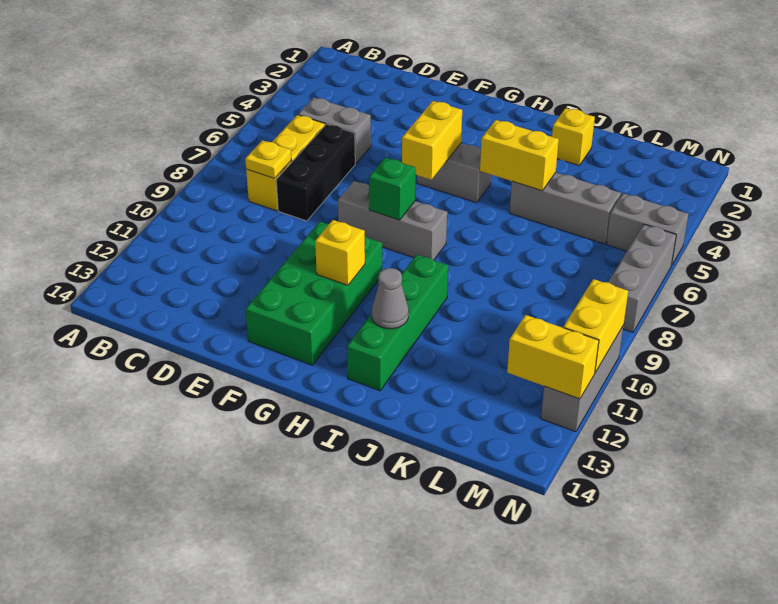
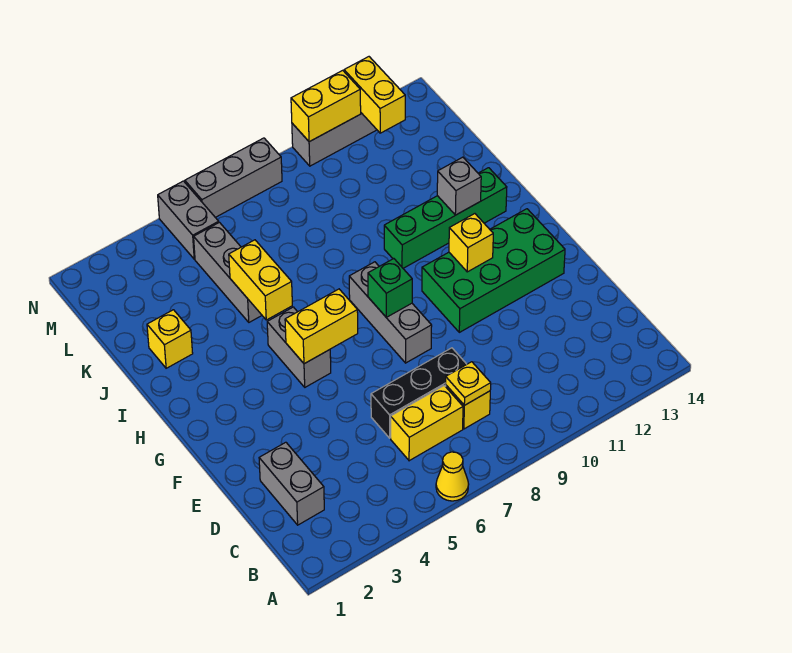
none -> yellow 1x1 cone [436,452,469,501]
grey 1x2 brick [298,97,371,164] -> grey 1x2 brick moved to [259,442,324,525]
grey 1x1 cone [372,268,409,329] -> grey 1x1 brick [437,157,481,215]

